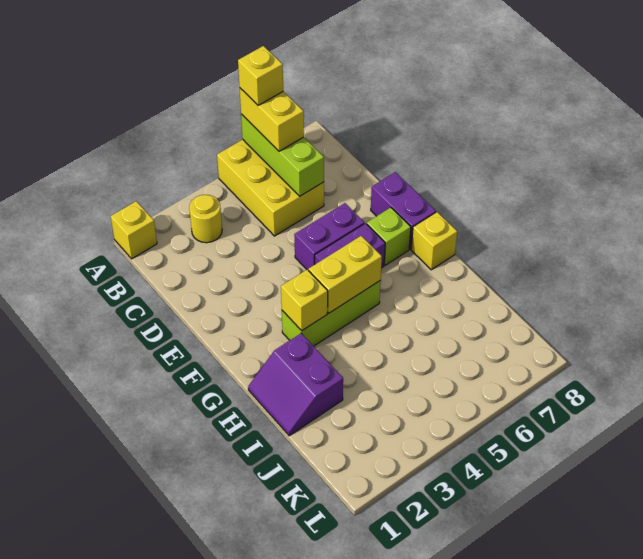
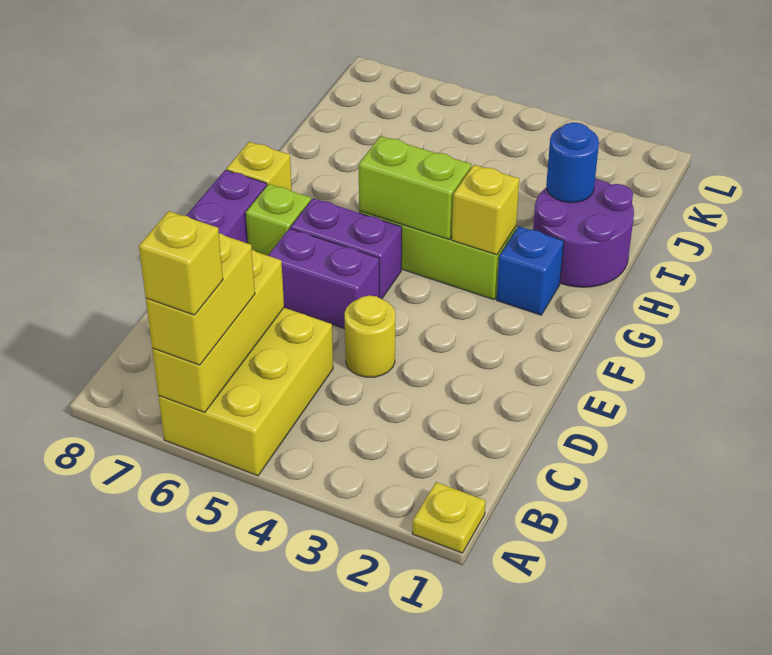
yellow 1x1 brick [111,201,157,259] -> yellow 1x1 plate [412,482,486,553]
lime 1x3 brick [241,114,324,196] -> yellow 1x3 brick [152,250,284,412]
yellow 1x1 round brick [189,195,222,243] -> yellow 1x1 round brick moved to [345,295,395,377]
none -> blue 1x1 brick [497,226,564,315]
yellow 1x2 brick [309,236,382,313] -> lime 1x2 brick [359,136,471,239]
purple 2x2 slope [248,333,343,436] -> purple 2x2 round brick [533,179,634,287]
none -> blue 1x1 round brick [546,122,599,203]

